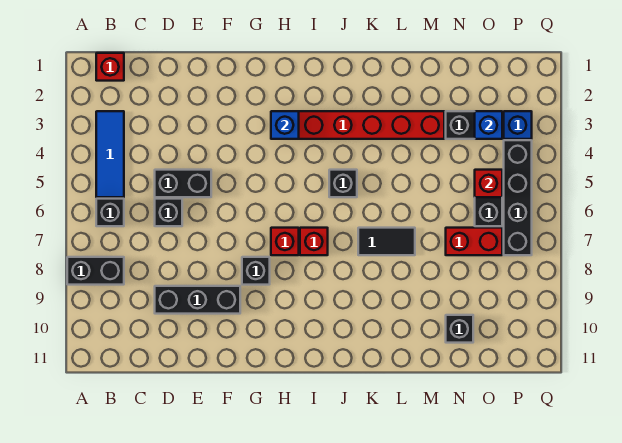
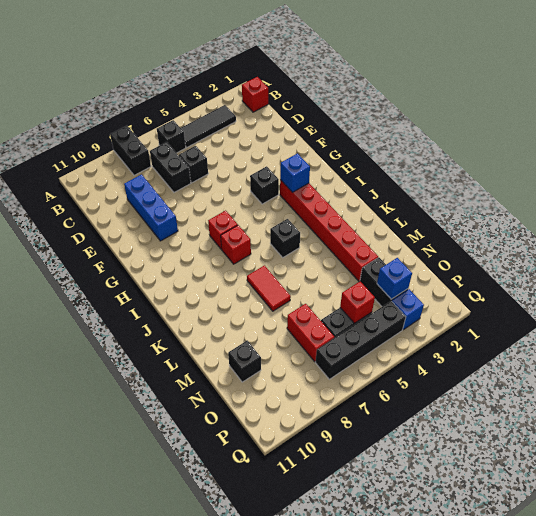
blue 1x3 tile [96,111,124,197] -> black 1x3 tile [181,105,236,147]
black 1x2 brick [155,170,211,197] -> black 1x2 brick moved to [150,142,191,192]
black 1x3 brick [155,286,240,314] -> blue 1x3 brick [124,175,178,241]
black 1x1 brick [242,257,270,285] -> black 1x1 brick moved to [250,166,279,204]
black 1x2 tile [358,228,415,255] -> red 1x2 tile [247,265,291,311]

